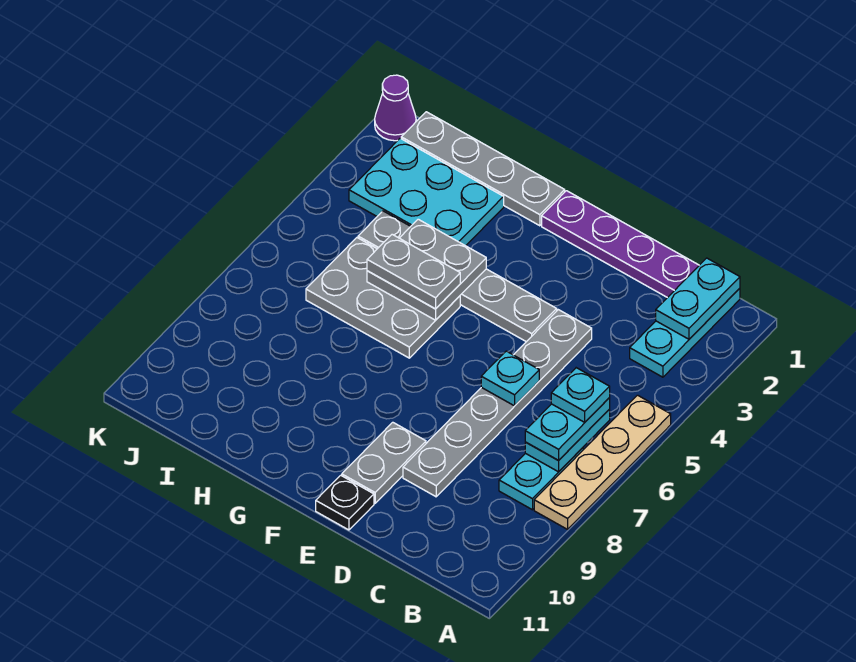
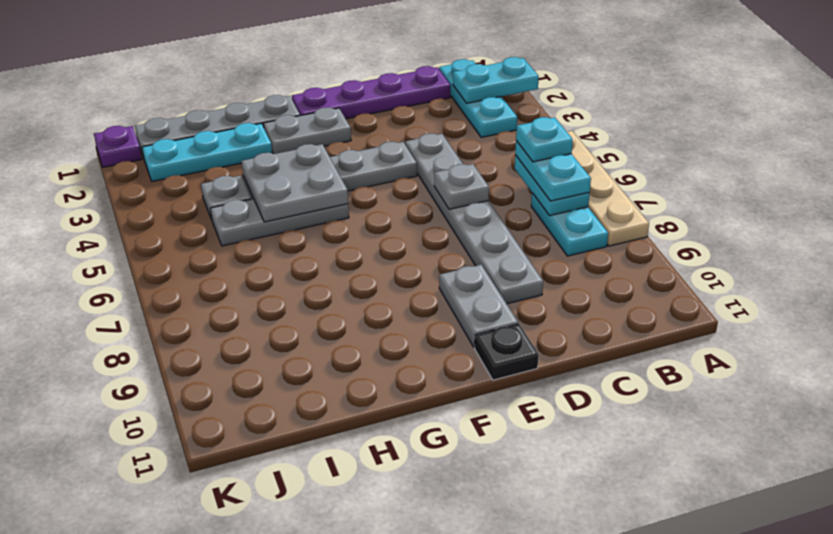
cyan 1x2 plate [656,258,740,339] -> cyan 1x2 plate turned to [453,57,539,103]
cyan 1x1 plate [481,351,539,406] -> grey 1x1 plate [434,164,489,209]
grey 2x3 plate [306,238,460,358] -> grey 1x3 plate [210,199,349,246]
grey 1x2 plate [367,234,460,309] -> grey 1x2 plate moved to [263,107,351,154]
cyan 2x3 plate [349,138,504,246] -> cyan 1x3 plate [142,123,272,181]
purple 1x1 cone [375,75,416,141] -> purple 1x1 plate [94,126,142,167]

